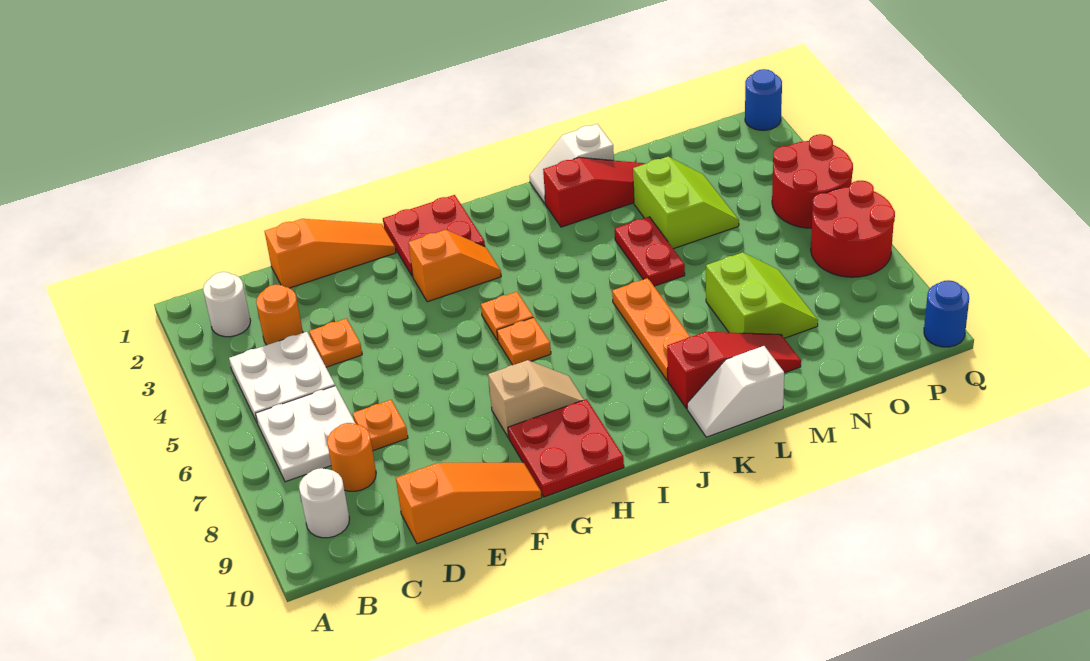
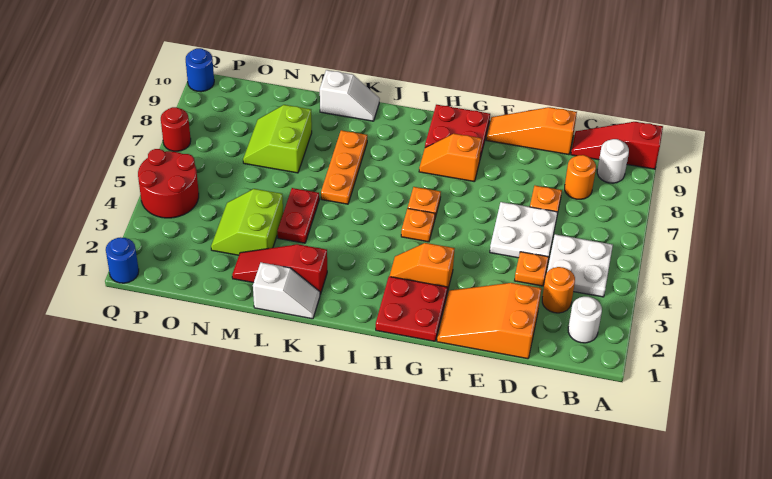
white 2x2 plate [255,386,356,482] -> white 2x2 plate moved to [490,202,558,258]
orange 1x3 slope [265,219,396,288] -> orange 2x3 slope [437,283,541,359]
tan 1x2 slope [488,360,584,437] -> orange 1x2 slope [419,134,482,182]
red 1x3 slope [667,332,801,408] -> red 1x3 slope moved to [571,122,663,169]
red 2x2 round brick [811,181,895,277] -> red 1x1 round brick [161,107,191,151]

